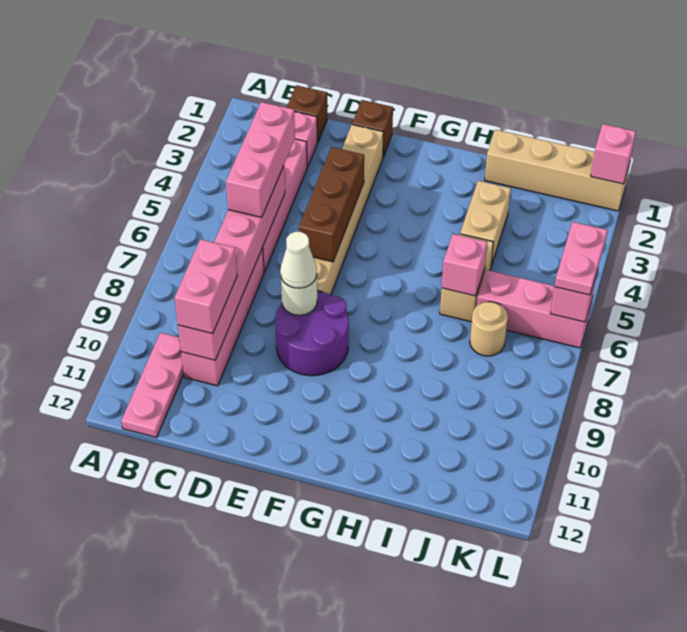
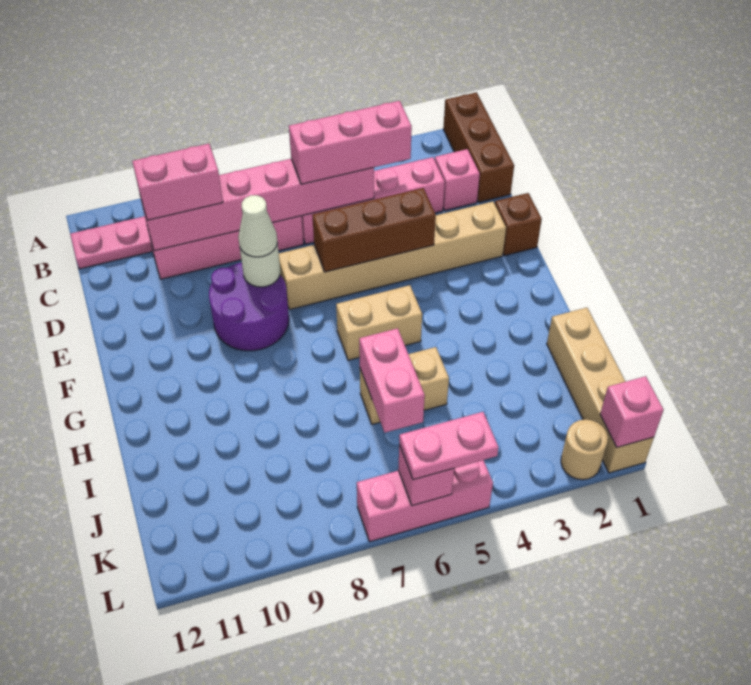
brown 1x1 brick [286,85,327,143] -> brown 1x3 brick [443,92,514,202]
tan 1x2 brick [460,181,511,266] -> tan 1x2 brick moved to [336,285,422,360]
pink 1x1 brick [442,234,487,296] -> pink 1x2 brick [359,328,425,433]
pink 1x3 brick [477,270,593,348] -> pink 1x3 brick turned to [357,460,493,542]
tan 1x1 round brick [470,302,508,356] -> tan 1x1 round brick moved to [561,419,608,480]

